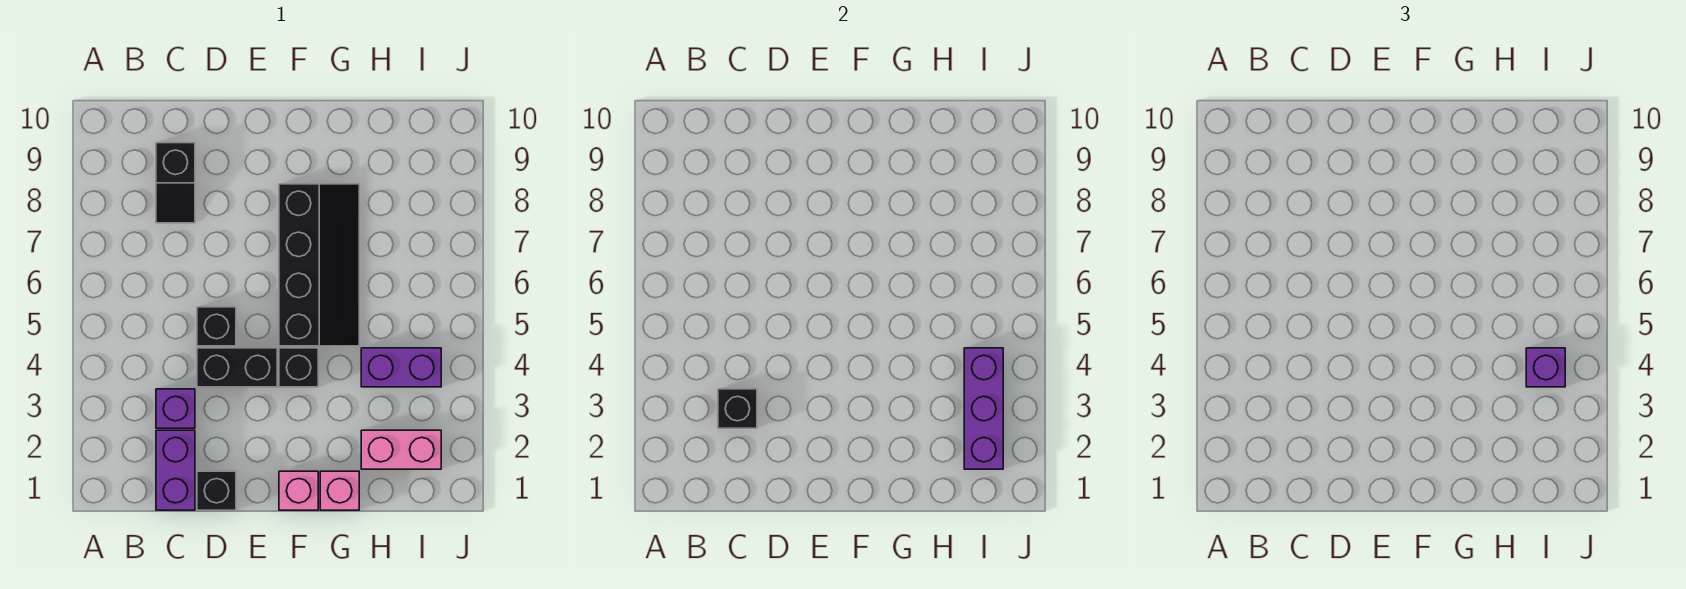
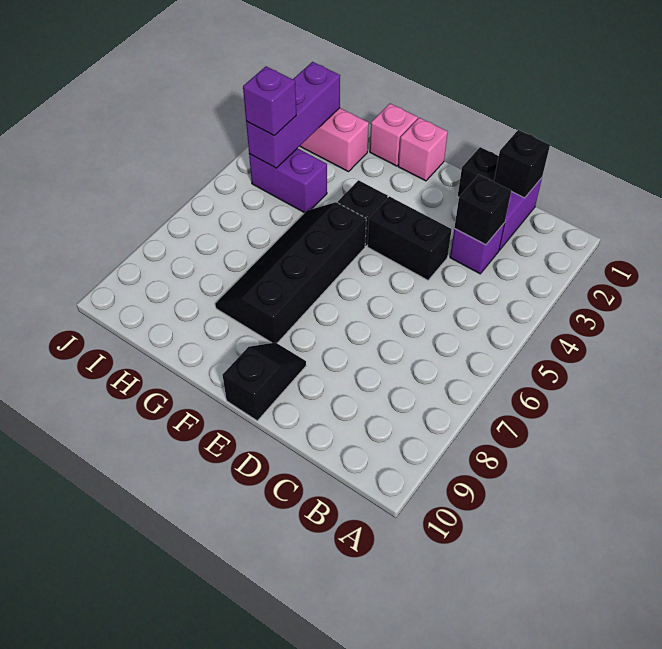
black 1x2 slope [156,143,195,223] -> black 1x2 slope moved to [222,342,306,421]
black 1x1 brick [197,307,236,346] -> black 1x1 brick moved to [494,130,550,198]

